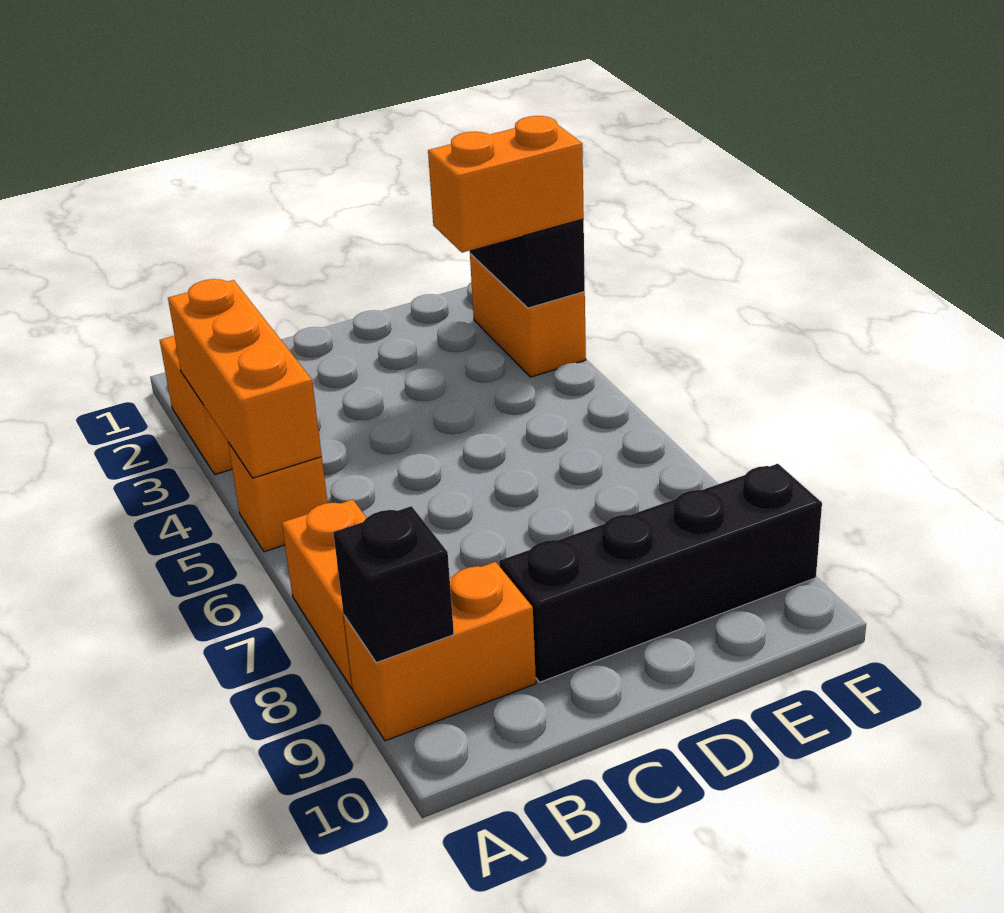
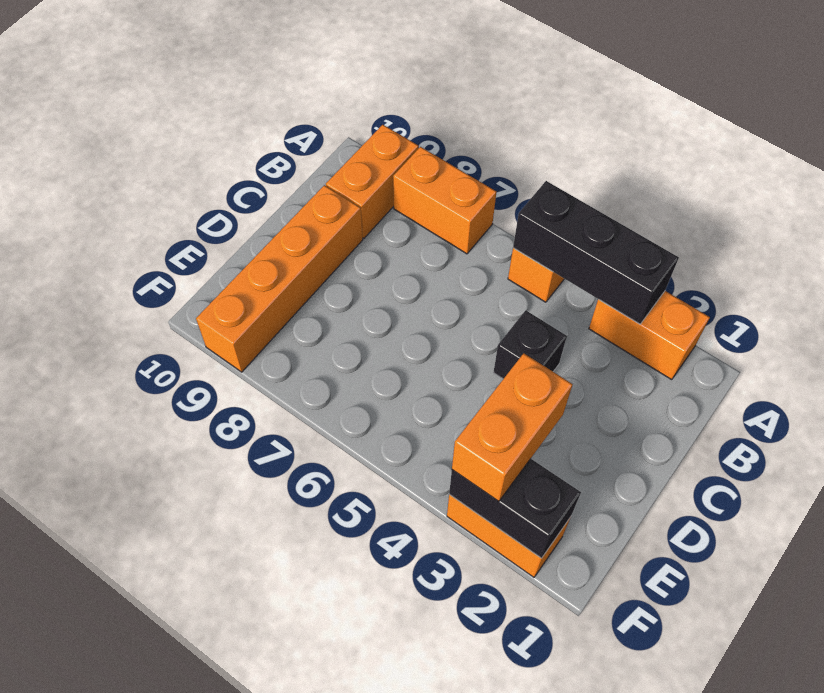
orange 1x3 brick [168,279,322,478] -> black 1x3 brick [513,181,679,324]
black 1x1 brick [333,506,454,663] -> black 1x1 brick moved to [493,310,567,379]
black 1x4 brick [499,464,822,682] -> orange 1x4 brick [196,185,363,372]

